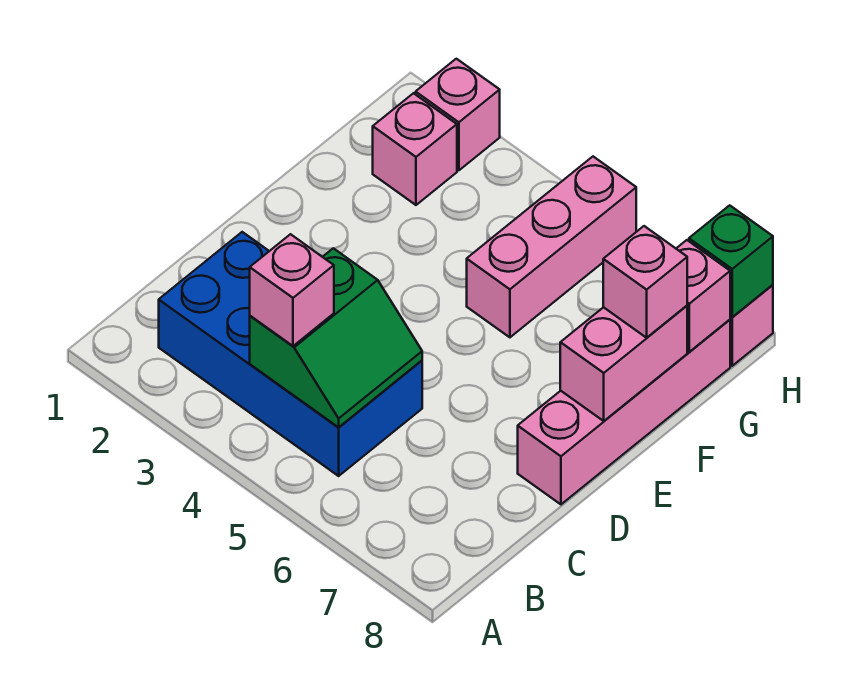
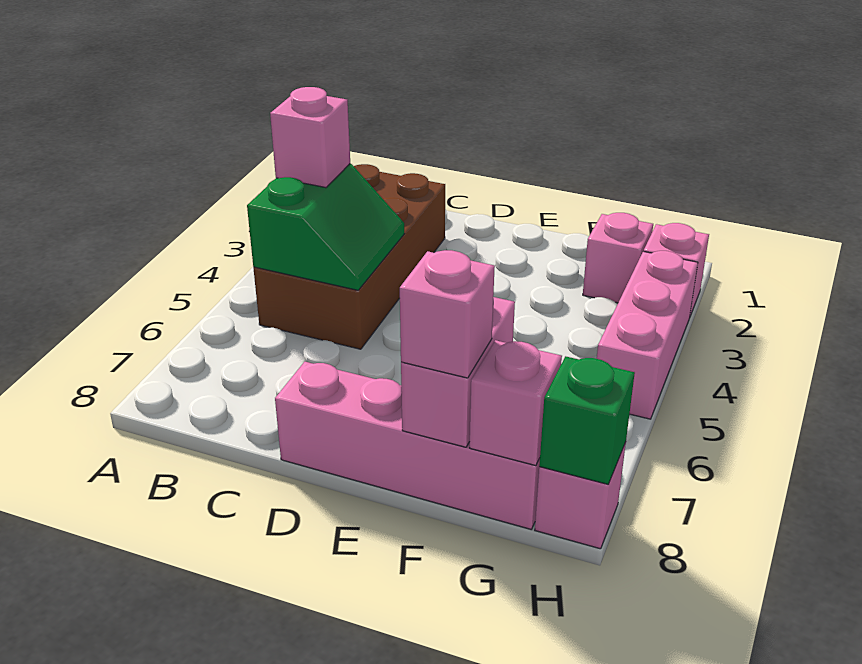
blue 2x4 brick [159,232,422,476] -> brown 2x4 brick [253,164,445,349]
green 2x2 slope [250,248,422,427] -> green 2x2 slope turned to [247,164,404,290]
pink 1x2 brick [560,306,687,421] -> pink 1x2 brick turned to [401,297,515,447]
pink 1x3 brick [467,157,636,337] -> pink 1x3 brick turned to [597,251,698,419]

